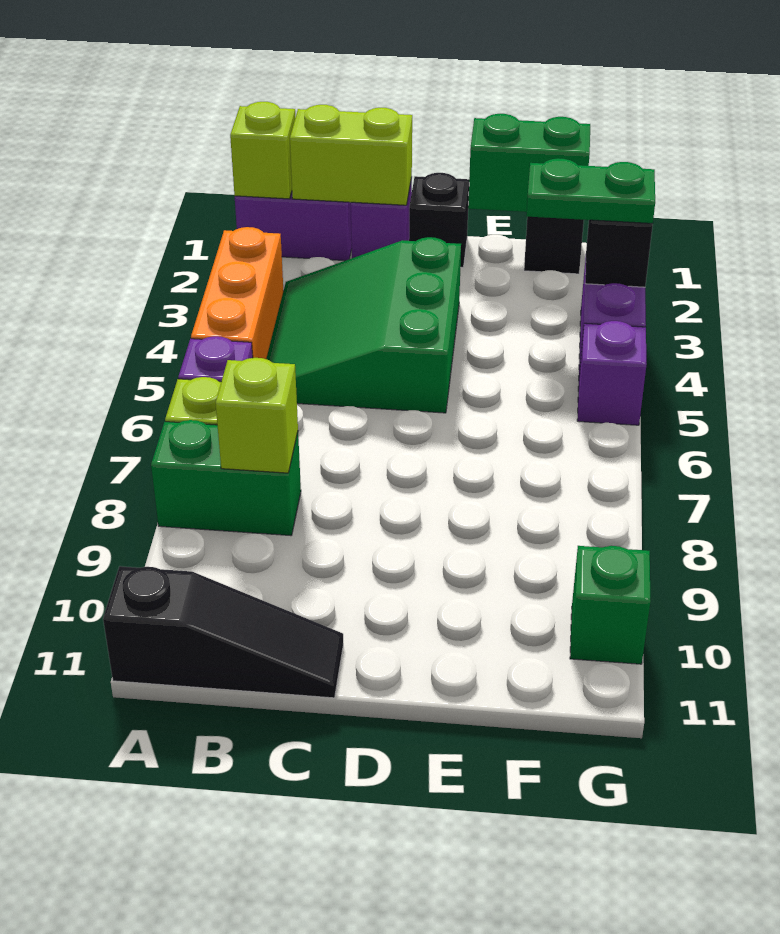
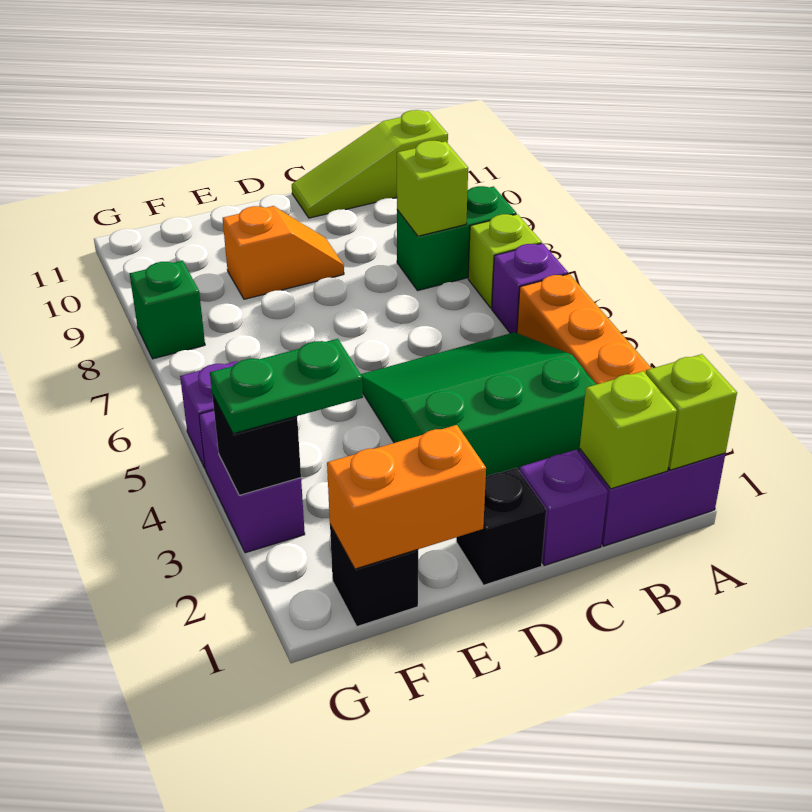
black 1x3 slope [103,566,343,698] -> lime 1x3 slope [292,110,448,218]
lime 1x2 brick [290,105,412,205] -> lime 1x1 brick [580,371,677,489]
green 3x3 slope [266,237,461,413] -> green 3x3 slope turned to [361,332,596,477]
none -> orange 1x2 slope [223,206,344,299]
green 1x2 brick [468,114,590,212] -> orange 1x2 brick [327,425,486,569]
green 1x1 brick [570,546,651,664] -> green 1x1 brick moved to [130,261,205,359]

